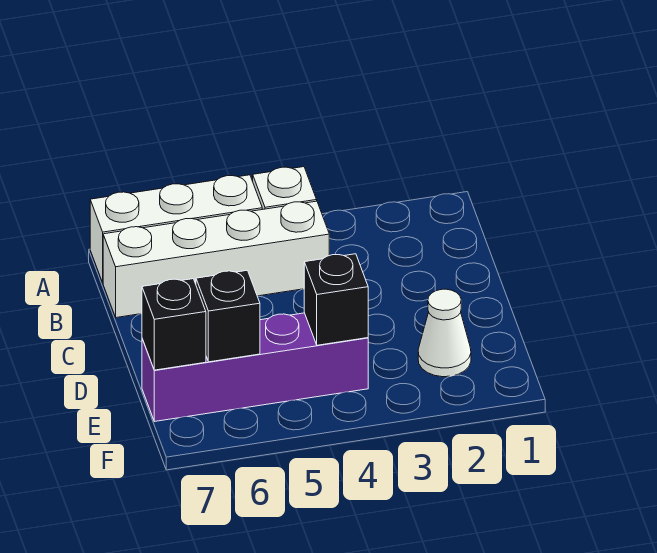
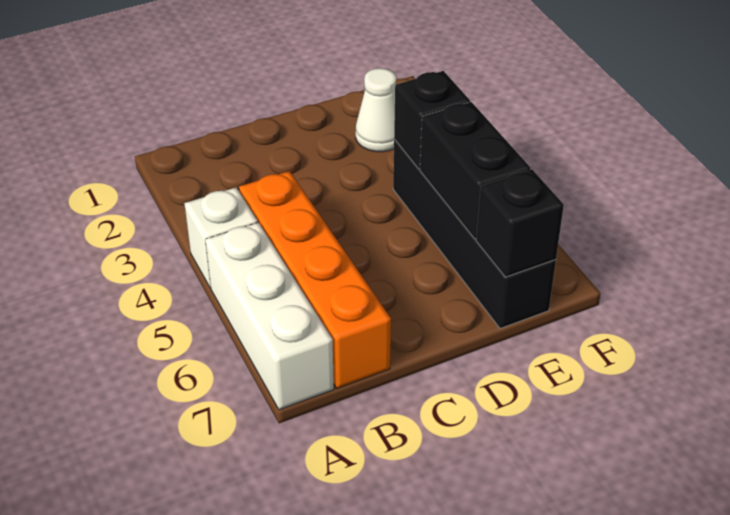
white 1x4 brick [103,201,329,318] -> orange 1x4 brick [239,171,391,388]
purple 1x4 brick [142,313,368,422] -> black 1x4 brick [393,139,556,329]
black 1x1 brick [196,270,260,362] -> black 1x2 brick [420,102,530,239]

